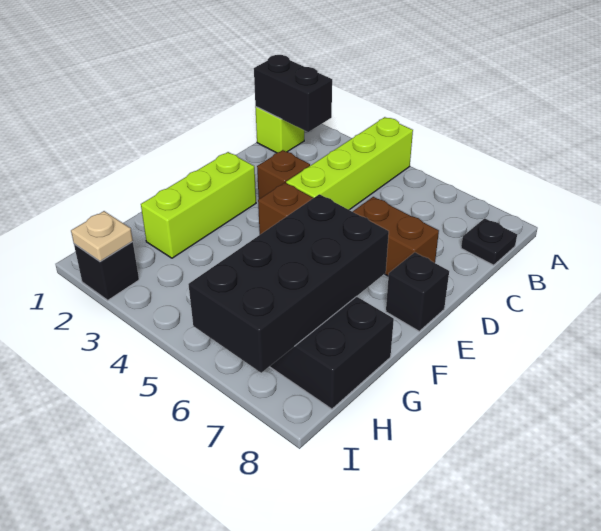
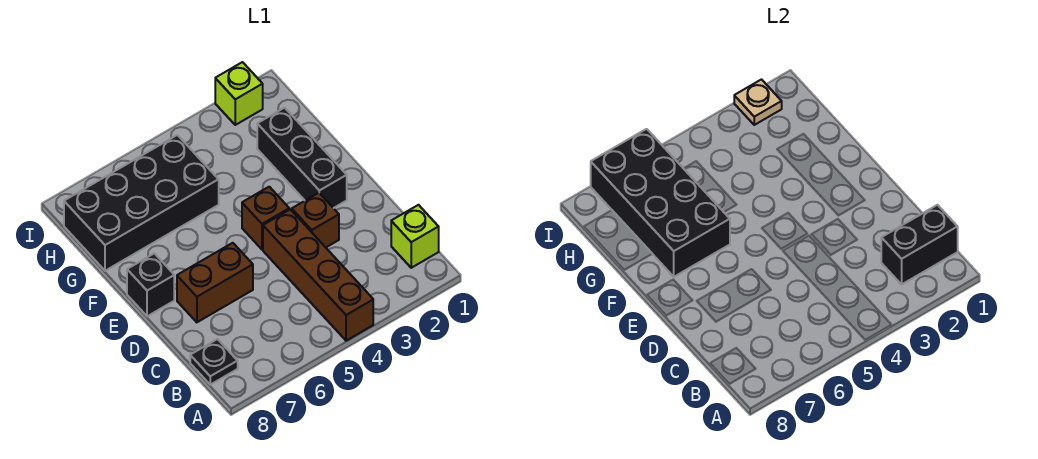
lime 1x4 brick [286,117,413,210] -> brown 1x4 brick [263,209,373,341]
lime 1x3 brick [141,152,256,258] -> black 1x3 brick [257,108,347,208]
black 1x1 brick [74,242,139,300] -> lime 1x1 brick [215,62,263,125]

